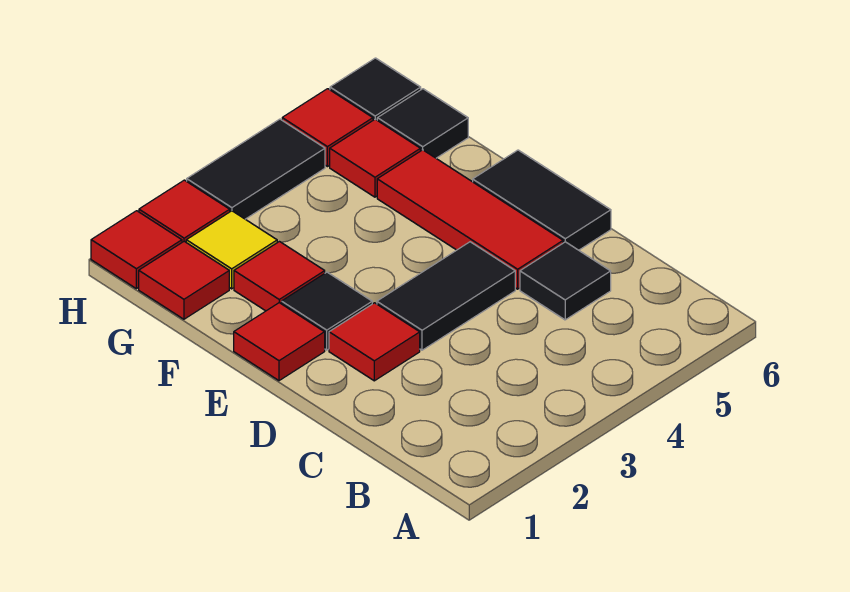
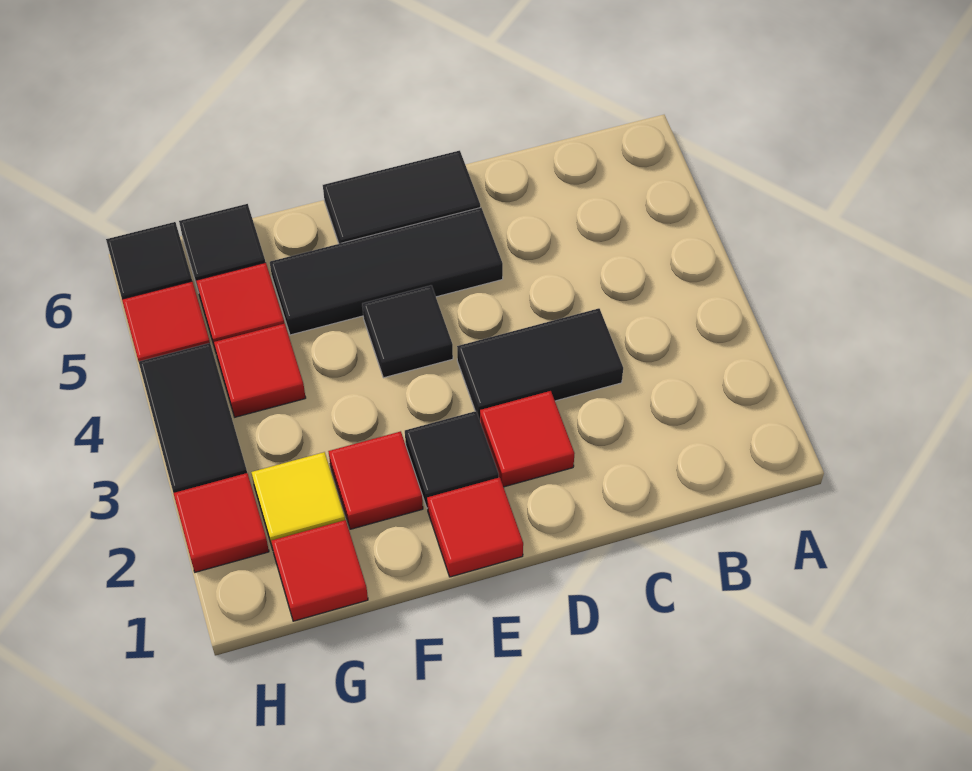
black 1x1 tile [520,242,611,320] -> black 1x1 tile moved to [362,285,453,378]
black 1x2 tile [377,242,515,350] -> black 1x2 tile turned to [457,308,623,420]
red 1x3 tile [377,150,563,289] -> black 1x3 tile [270,208,503,335]
red 1x1 tile [91,211,182,289] -> red 1x1 tile moved to [214,323,306,417]

